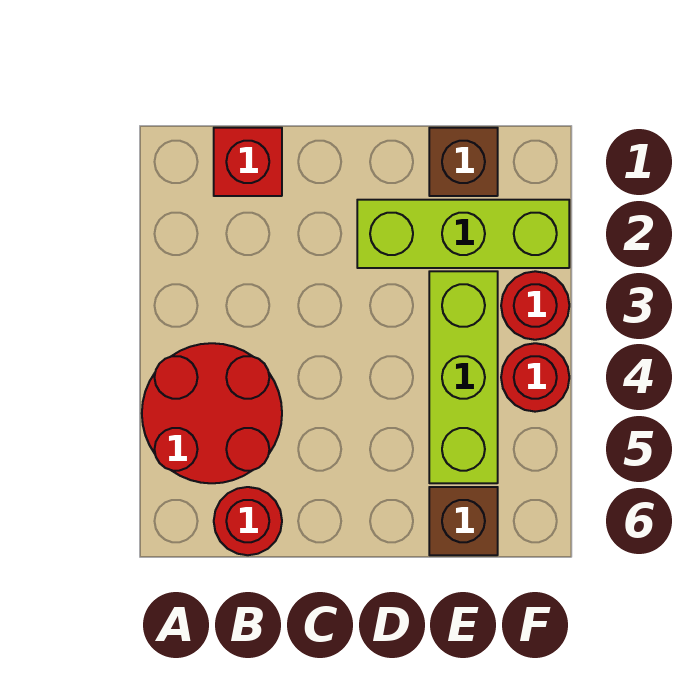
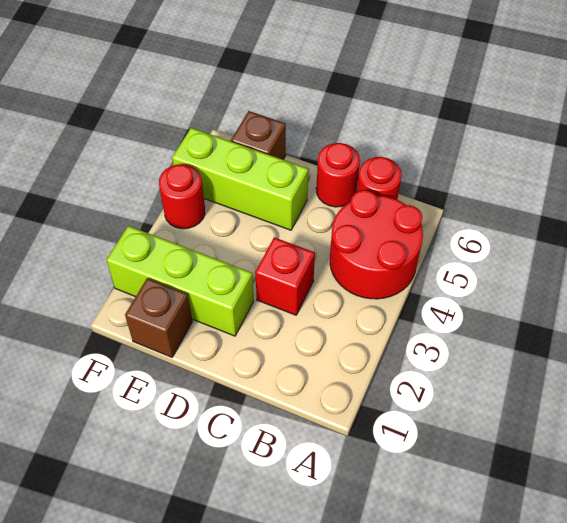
red 1x1 brick [214,128,282,196] -> red 1x1 brick moved to [255,237,315,315]
lime 1x3 brick [429,271,498,483] -> lime 1x3 brick turned to [172,128,309,230]
red 1x1 round brick [501,271,569,340] -> red 1x1 round brick moved to [316,143,360,207]

